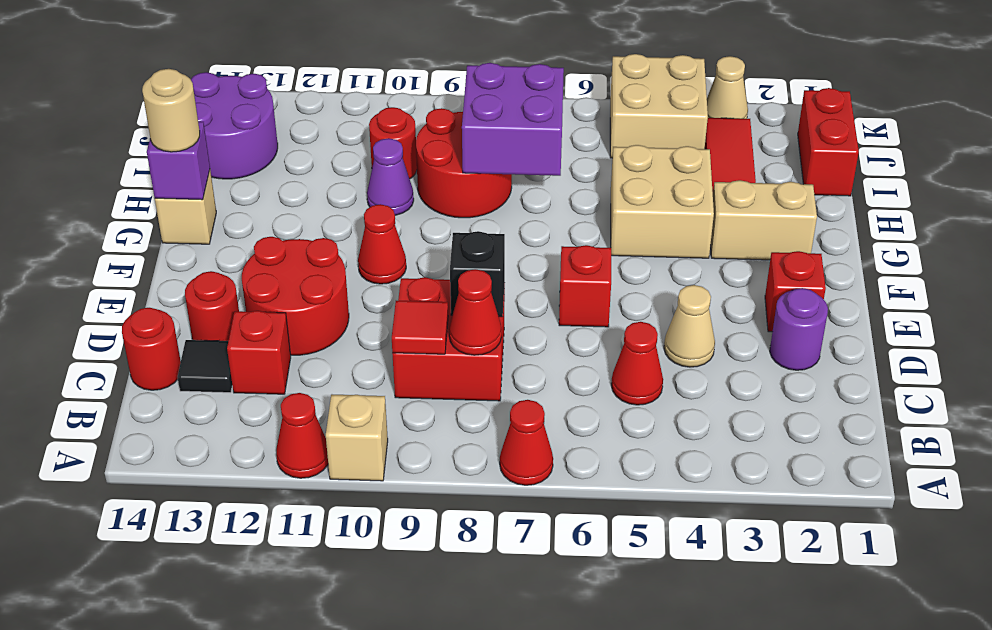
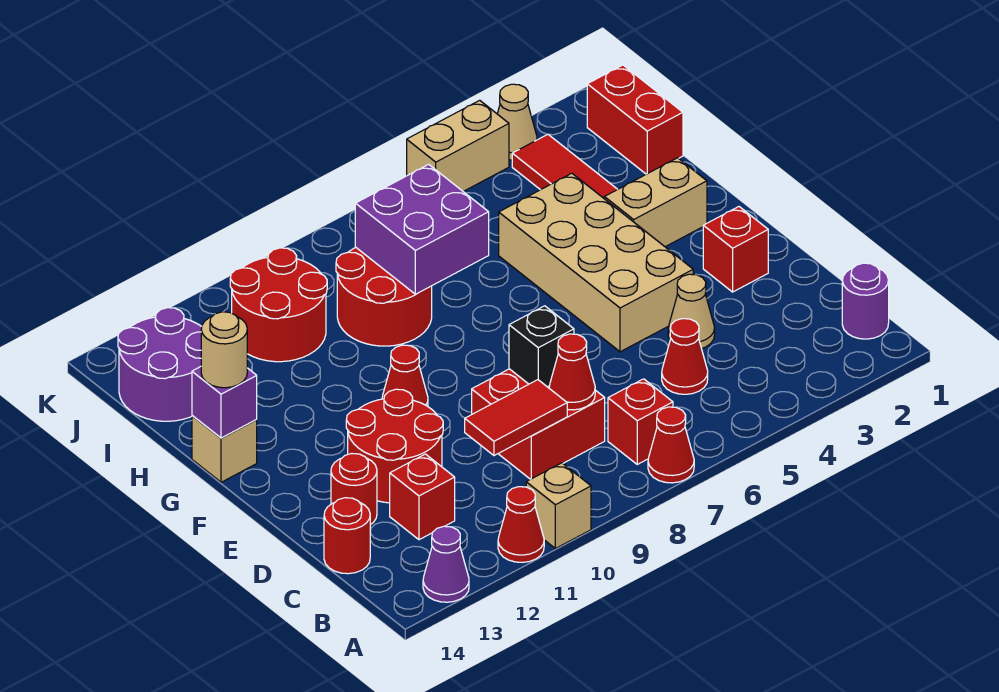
red 1x1 tile [392,301,448,354] -> red 1x2 tile [465,380,567,456]
black 1x1 tile [178,340,232,393] -> none
purple 1x1 round brick [770,288,828,370] -> purple 1x1 round brick moved to [842,263,889,339]
red 1x1 brick [559,245,611,327] -> red 1x1 brick moved to [608,379,673,464]
tan 2x2 brick [611,145,714,258] -> tan 2x4 brick [499,173,693,352]
purple 1x1 cone [367,138,414,215] -> purple 1x1 cone moved to [423,526,469,602]
red 1x1 round brick [369,107,417,179] -> red 2x2 round brick [230,248,327,362]
tan 2x2 brick [610,54,708,158] -> tan 1x2 brick [407,100,509,191]

